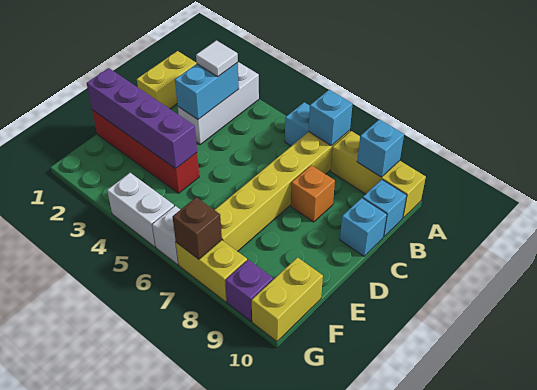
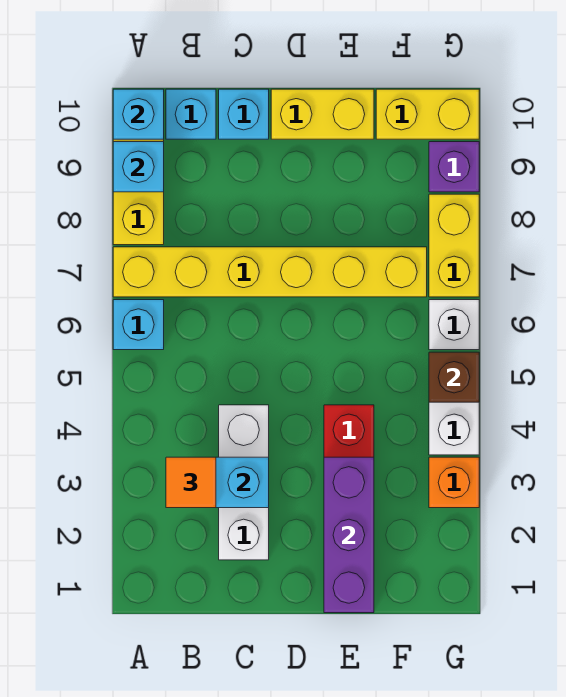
white 1x3 brick [178,62,259,145] -> white 1x3 brick turned to [219,405,269,560]
cyan 1x1 brick [309,90,353,146] -> cyan 1x1 brick moved to [113,89,164,139]
yellow 1x2 brick [137,51,197,109] -> yellow 1x2 brick moved to [271,89,374,139]
white 1x1 tile [196,40,238,77] -> orange 1x1 tile [166,457,216,508]
orange 1x1 brick [291,165,335,222] -> orange 1x1 brick moved to [429,457,479,508]
purple 1x4 brick [87,68,197,169] -> purple 1x3 brick [324,457,374,613]
brown 1x1 brick [173,197,222,259] -> brown 1x1 brick moved to [429,352,479,402]

